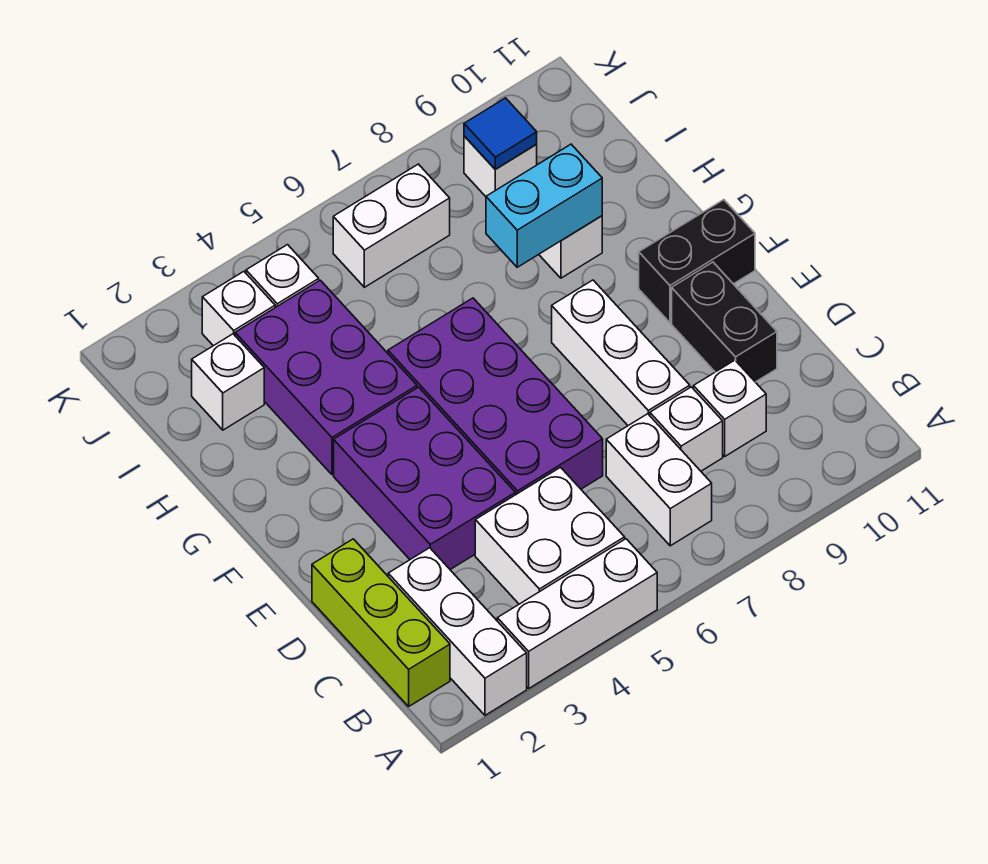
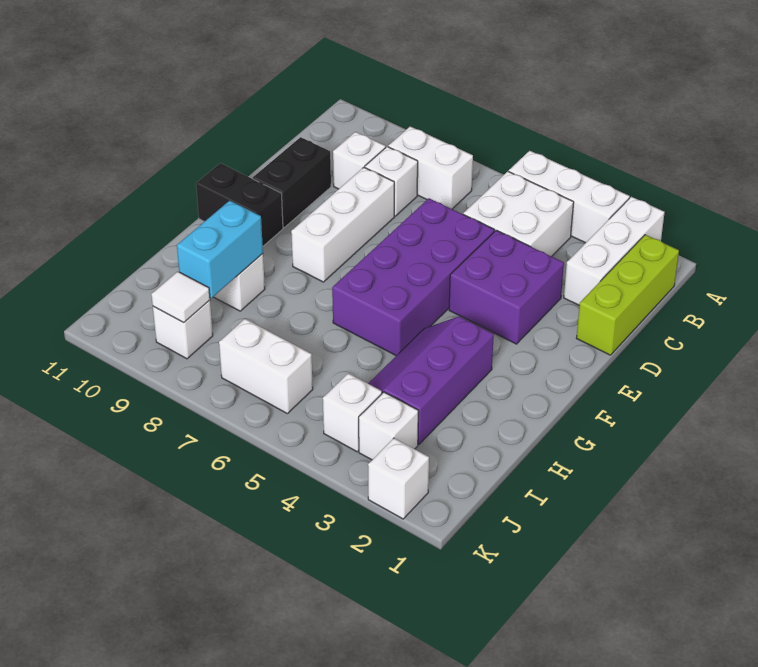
white 1x2 brick [606,414,712,546] -> white 1x2 brick turned to [388,126,473,209]
purple 2x3 brick [334,387,515,570] -> purple 2x2 brick [449,230,564,344]
purple 2x3 brick [235,280,417,475] -> purple 2x3 slope [368,317,494,445]
cyan 1x2 brick [486,144,602,267] -> cyan 1x2 brick turned to [177,201,263,298]
white 1x1 brick [192,334,264,430] -> white 1x1 brick moved to [368,438,429,519]
blue 1x1 tile [464,98,537,169] -> white 1x1 tile [151,272,210,322]

